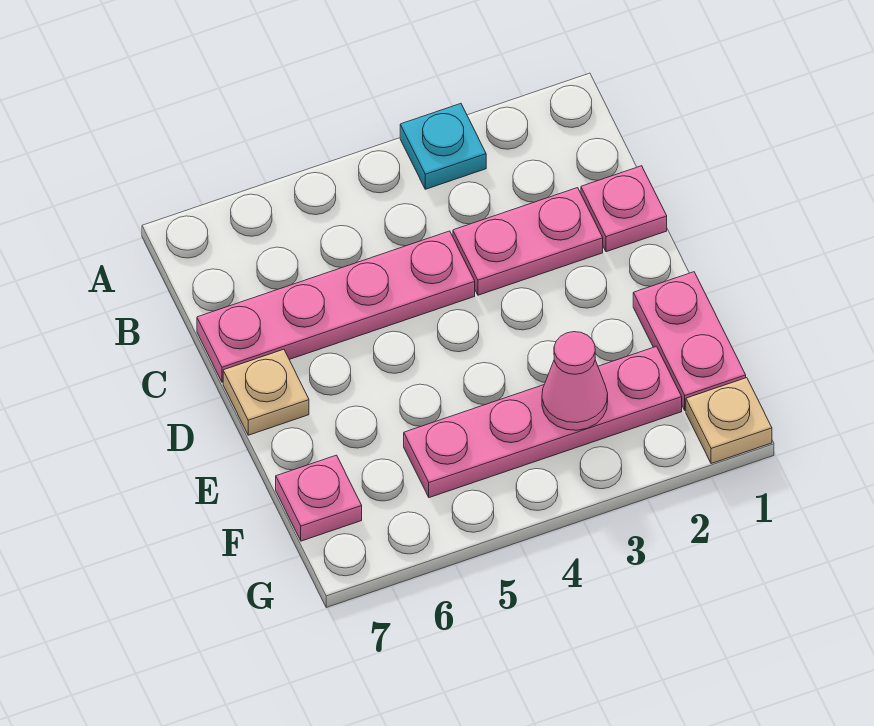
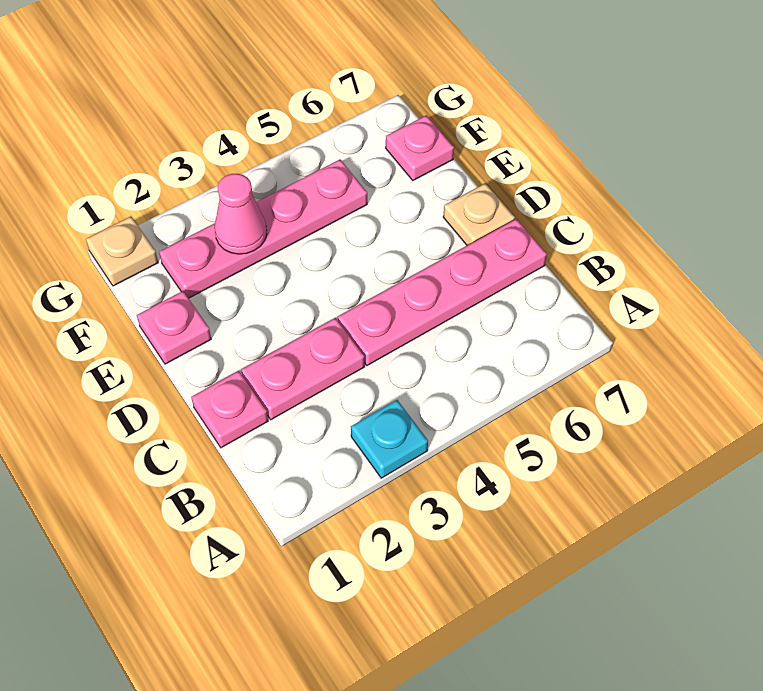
pink 1x2 plate [633,272,746,411] -> pink 1x1 plate [137,291,211,364]

